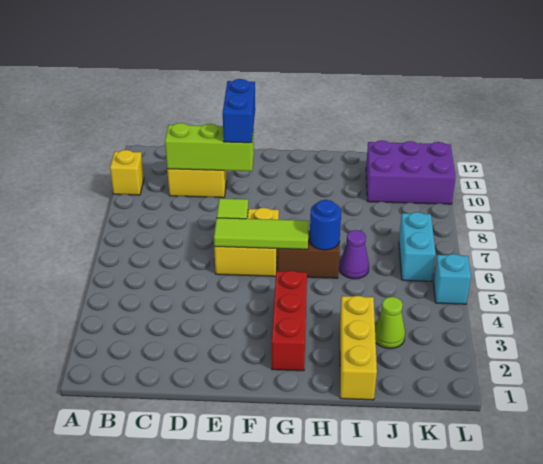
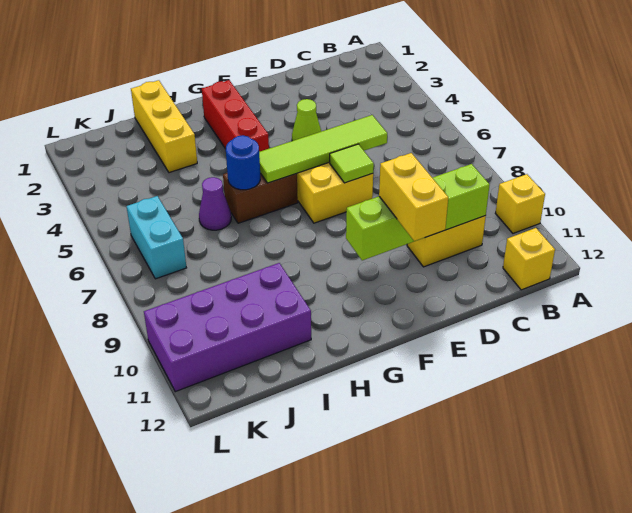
none -> yellow 1x1 brick [503,228,555,290]
lime 1x3 brick [165,123,254,171] -> lime 1x4 brick [346,164,490,260]
lime 1x3 tile [214,218,309,249] -> lime 1x4 tile [259,115,387,183]
blue 1x2 brick [223,79,255,143] -> yellow 1x2 brick [379,153,448,241]
lime 1x1 cone [375,297,405,349] -> lime 1x1 cone moved to [292,99,321,141]
purple 2x3 brick [366,140,456,204] -> purple 2x4 brick [144,263,311,392]
cyan 1x1 brick [433,254,471,304] -> none

